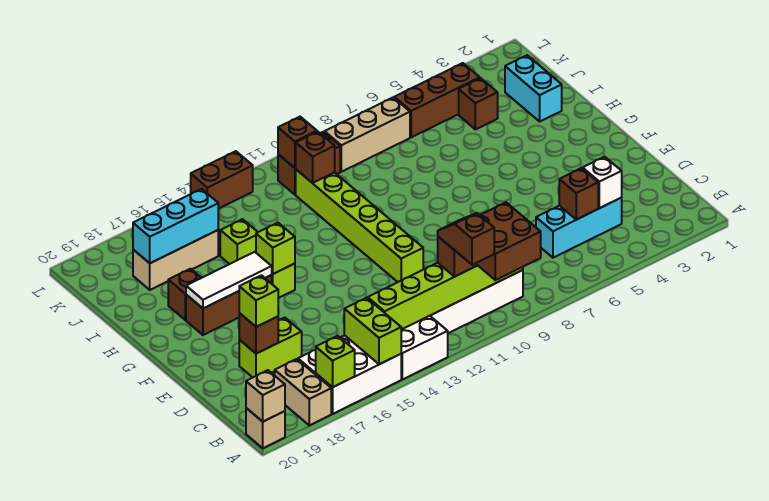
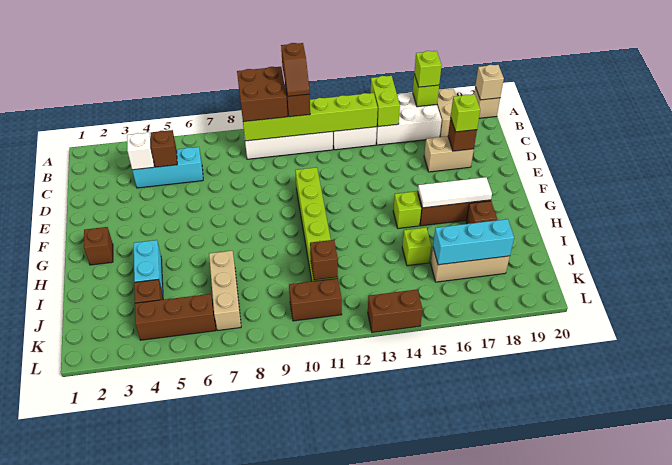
lime 1x2 brick [239,317,302,377] -> tan 1x2 brick [424,136,474,172]
lime 1x1 brick [256,223,295,274] -> lime 1x1 brick moved to [414,51,442,87]
cyan 1x2 brick [505,55,562,121] -> cyan 1x2 brick moved to [134,240,163,294]
tan 1x3 brick [325,98,410,172] -> tan 1x3 brick turned to [209,251,241,331]
brown 1x1 brick [278,117,317,168] -> brown 1x1 brick moved to [84,227,113,265]

